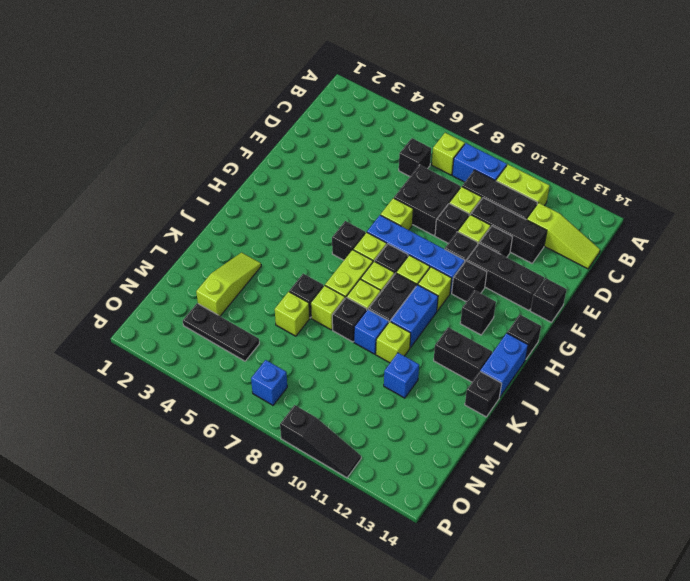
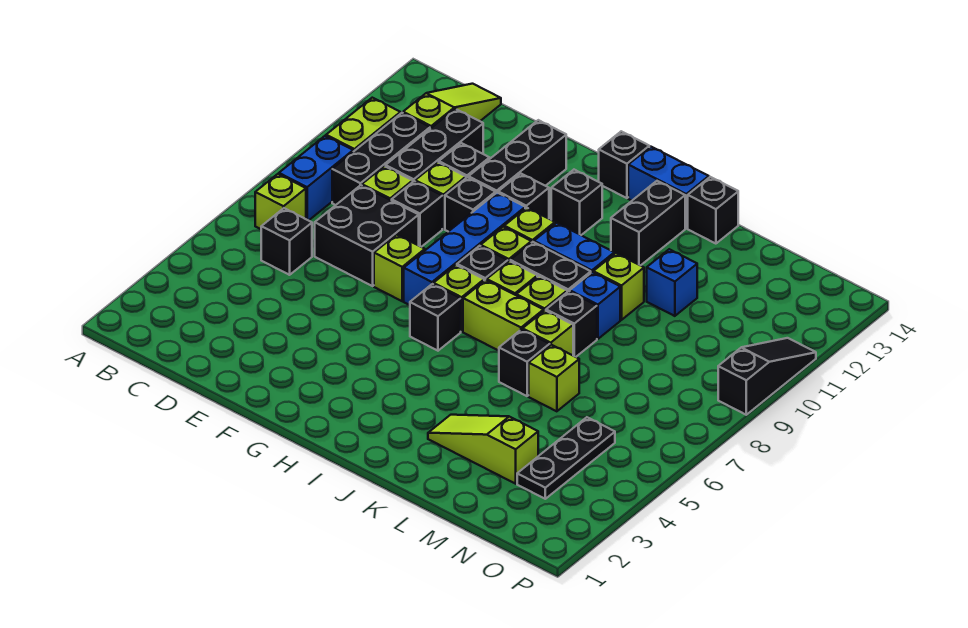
black 1x1 brick [530,278,567,322] -> none
blue 1x1 brick [251,360,287,405] -> none

